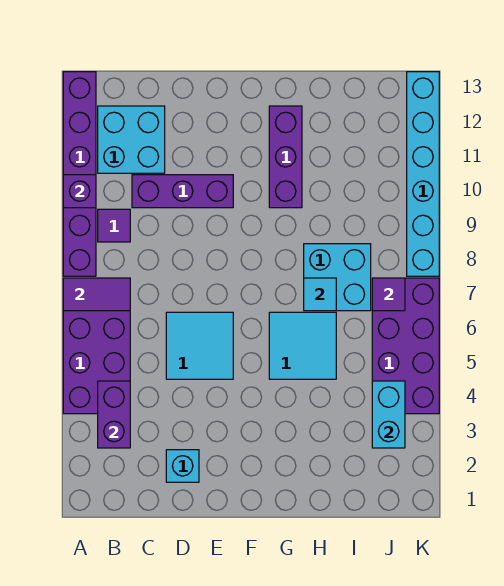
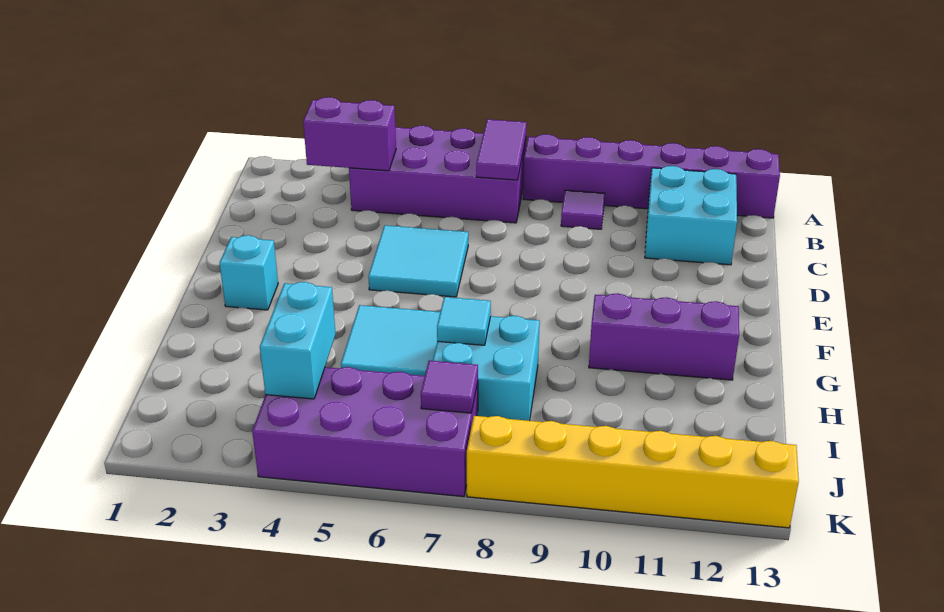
purple 1x1 brick [63,175,96,208] -> none
purple 1x3 brick [132,175,233,208] -> none
cyan 1x1 brick [166,450,199,482] -> cyan 1x1 brick moved to [220,235,278,310]
cyan 1x2 brick [372,381,405,448] -> cyan 1x2 brick turned to [260,282,336,399]
cyan 1x6 brick [407,72,439,276] -> yellow 1x6 brick [467,416,799,528]

